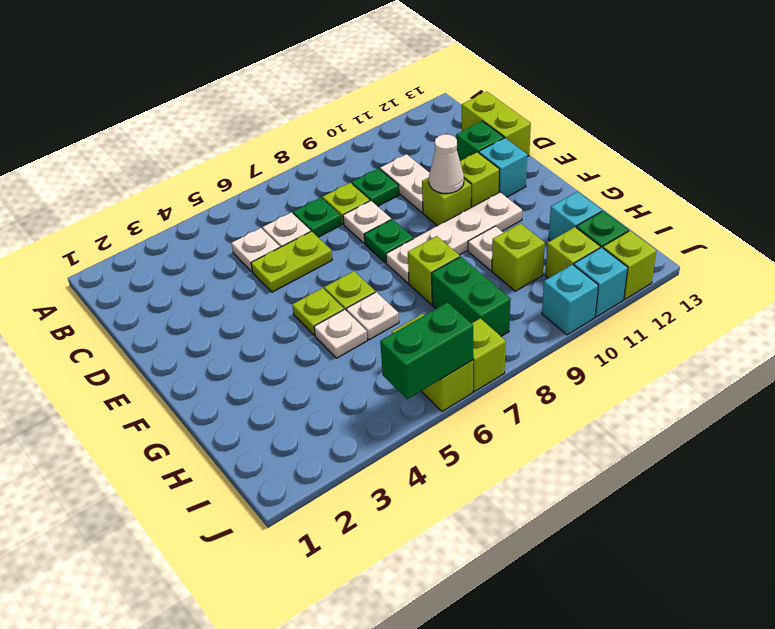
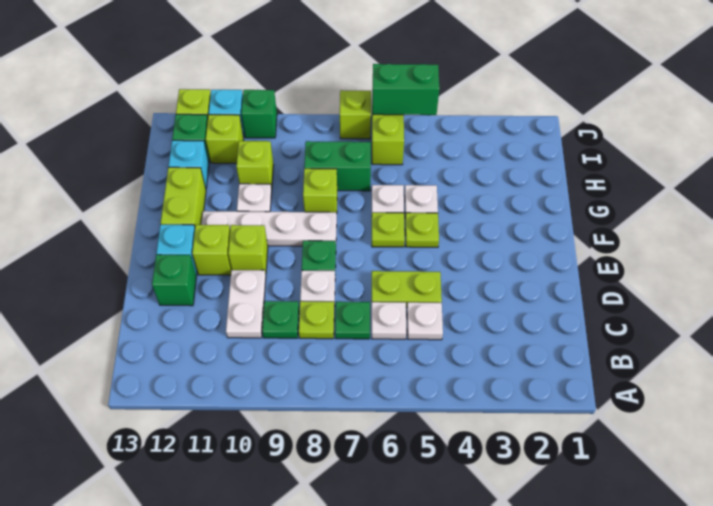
lime 1x2 brick [462,92,531,157] -> lime 1x2 brick moved to [161,167,206,227]
white 1x1 cone [429,134,464,193] -> none
green 1x2 brick [432,257,511,336] -> green 1x2 brick turned to [304,141,371,191]
cyan 1x1 brick [542,264,598,335] -> green 1x1 brick [241,90,277,138]

